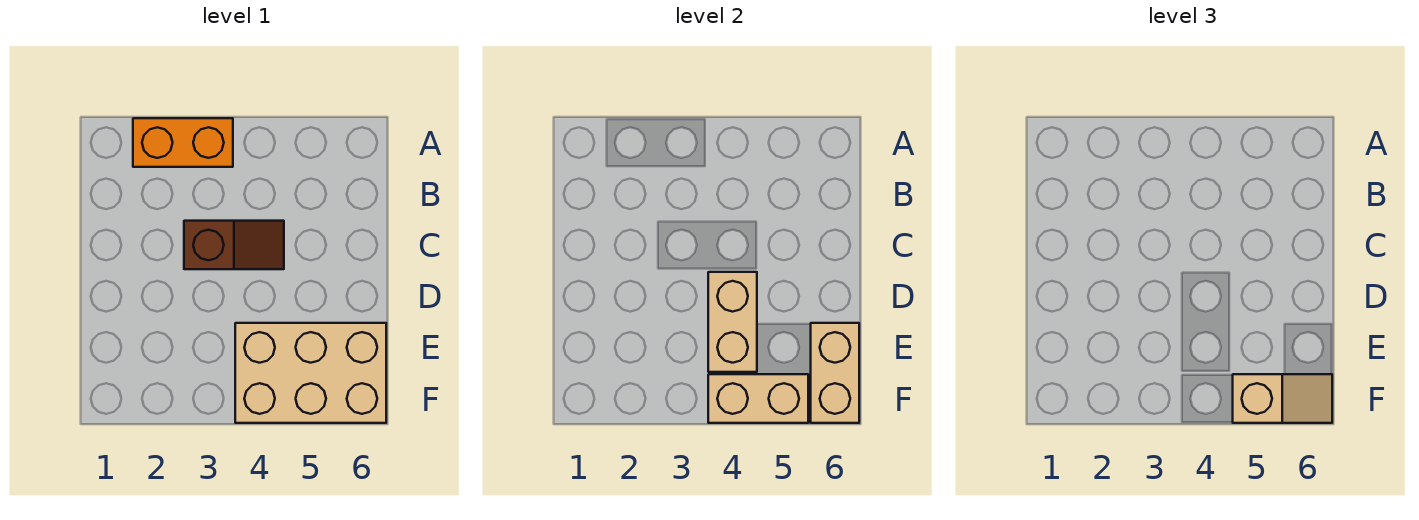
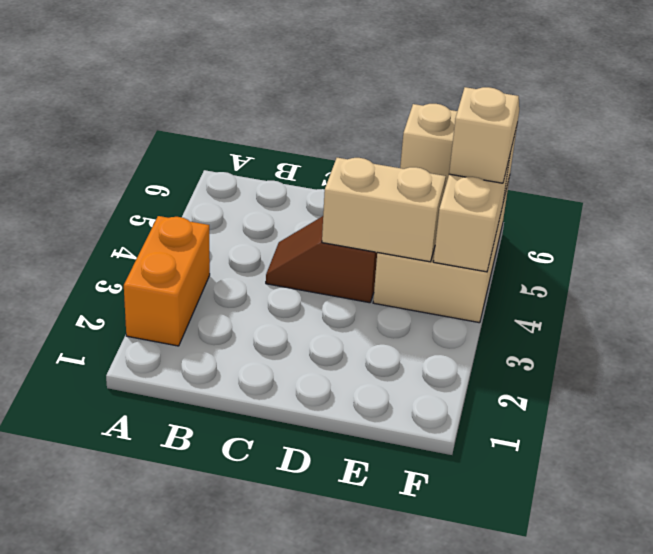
brown 1x2 slope [184,221,284,269] -> brown 1x2 slope turned to [266,216,377,303]

